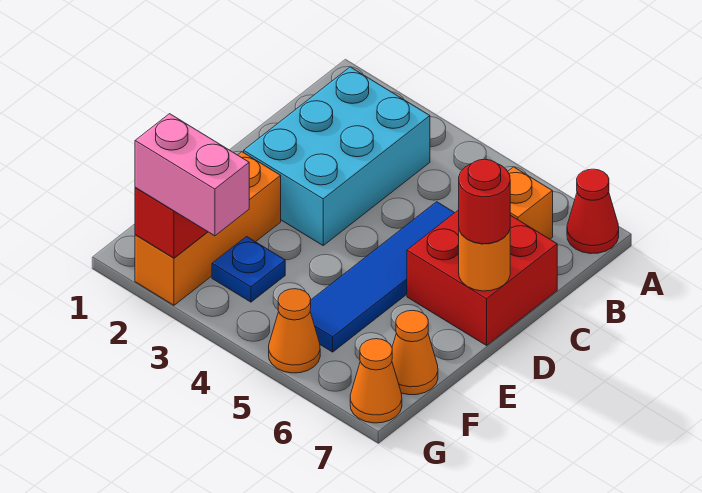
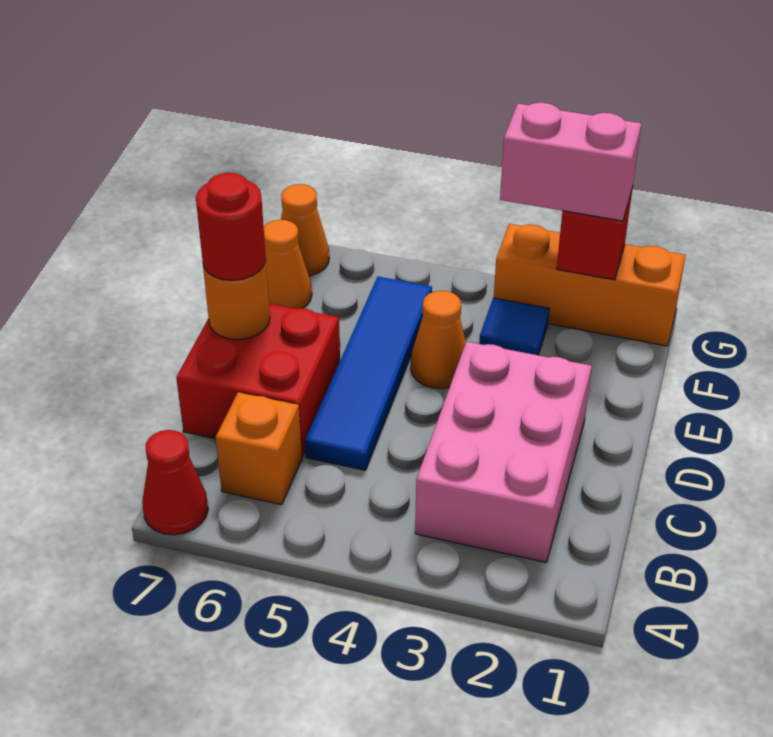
cyan 2x3 brick [244,67,430,245] -> pink 2x3 brick [415,342,592,562]
orange 1x3 brick [135,152,281,305] -> orange 1x3 brick turned to [494,224,685,346]
blue 1x1 plate [212,237,285,302] -> blue 1x1 tile [479,298,549,355]
orange 1x1 cone [269,289,320,373] -> orange 1x1 cone moved to [411,291,466,389]

